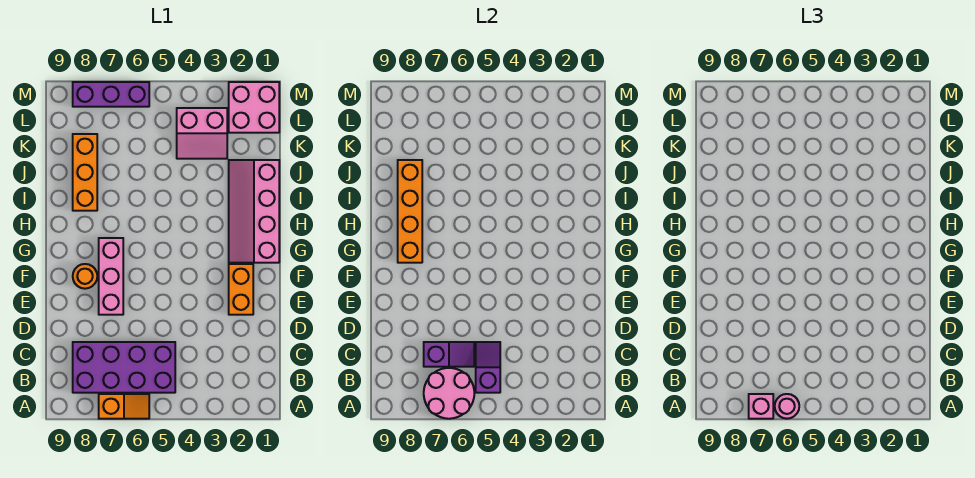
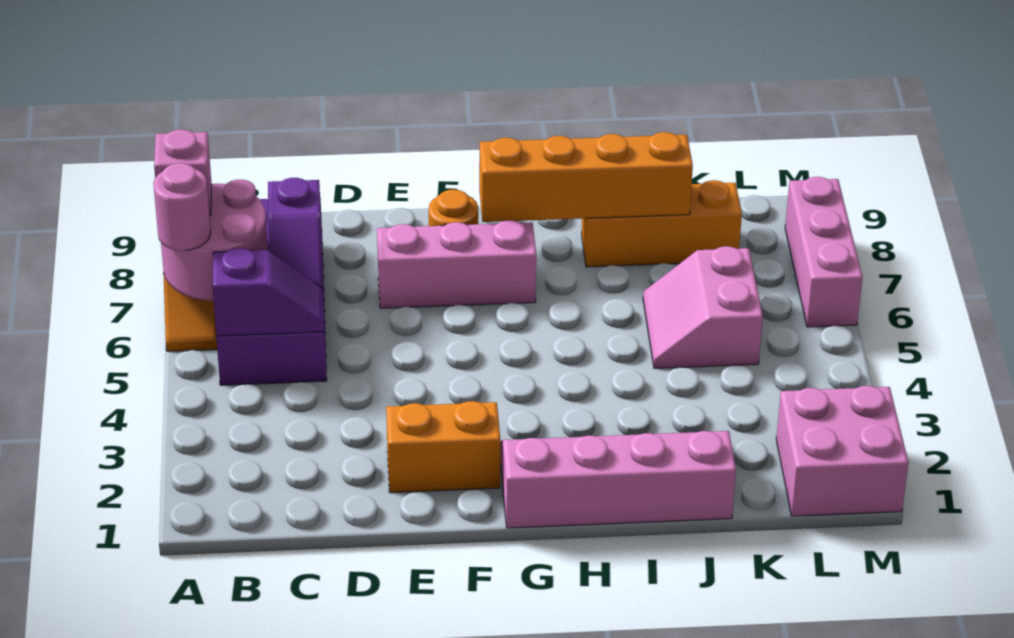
pink 2x2 slope [177,108,227,159] -> pink 2x2 slope moved to [643,246,763,368]
purple 1x3 brick [73,82,149,107] -> pink 1x3 brick [785,177,863,327]

